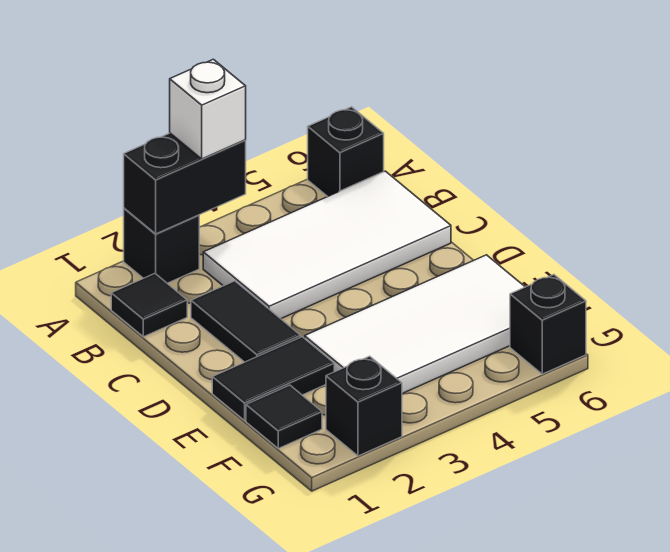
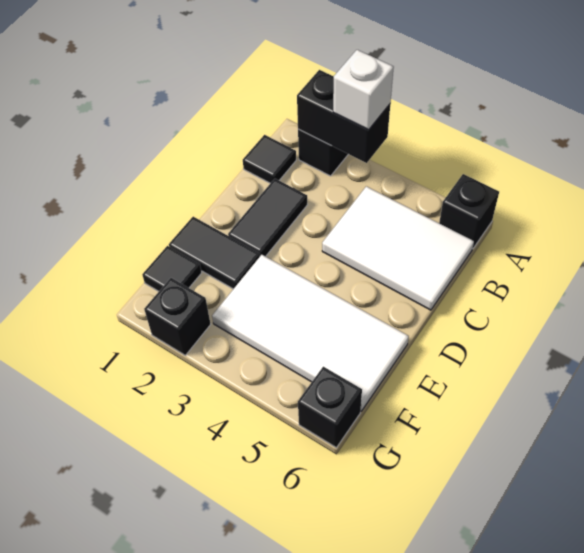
white 2x4 tile [203,171,451,319] -> white 2x3 tile [322,186,474,310]

